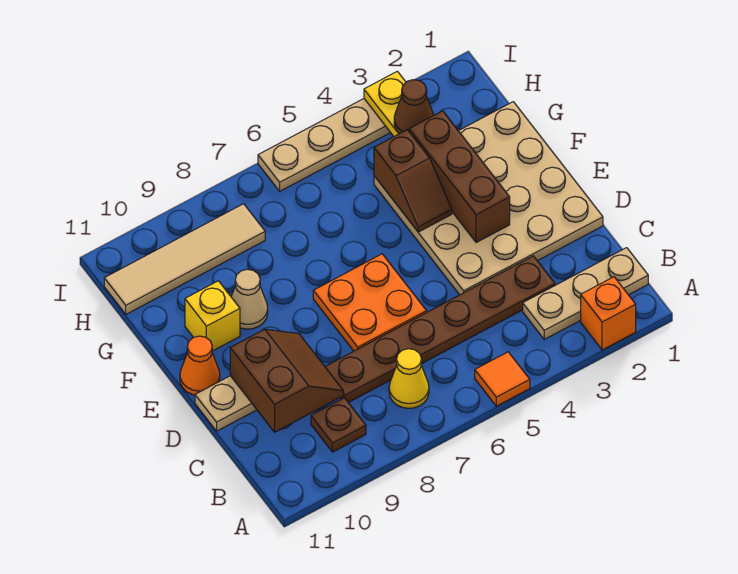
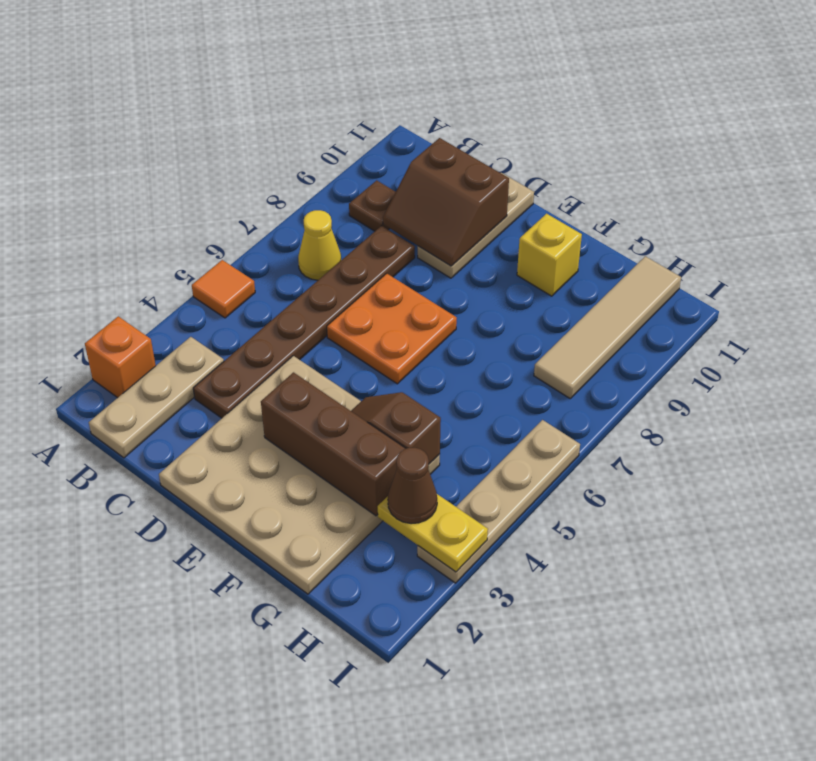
orange 1x1 cone [180,336,220,395] -> none
tan 1x1 cone [231,269,268,329] -> none

